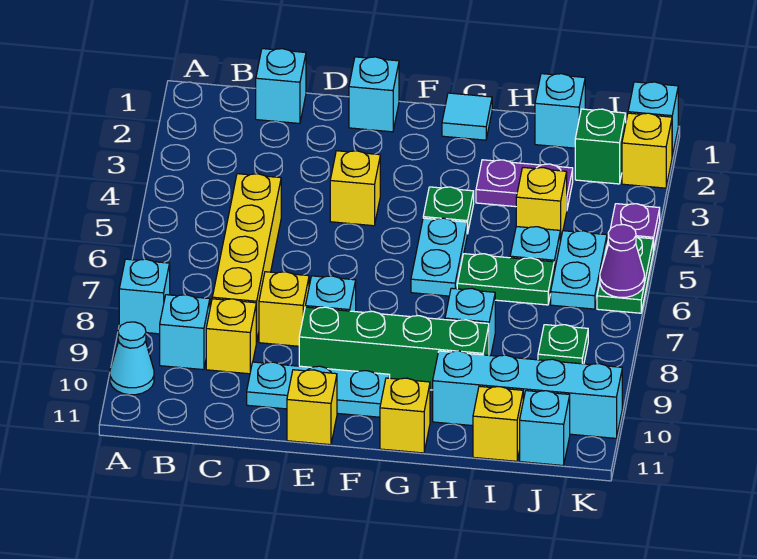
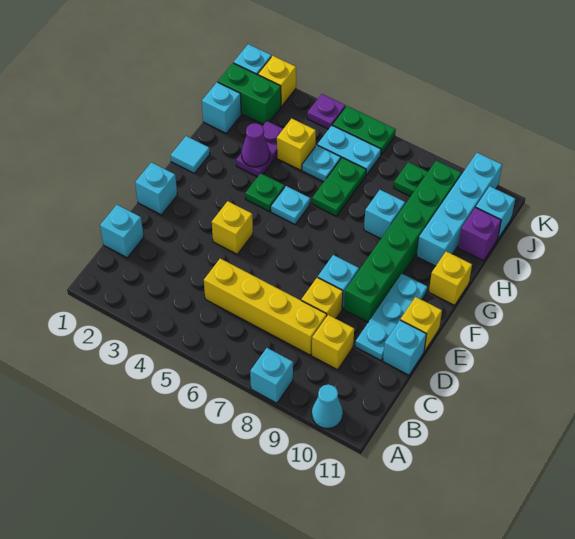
cyan 1x1 brick [160,295,210,370] -> cyan 1x1 brick moved to [383,320,426,375]
green 1x4 brick [299,307,489,390] -> green 1x6 brick [344,161,461,322]
cyan 1x2 plate [411,218,467,296] -> cyan 1x1 plate [271,186,310,224]
yellow 1x1 brick [473,386,523,461] -> purple 1x1 brick [458,207,501,261]
green 1x1 brick [575,109,626,184] -> green 1x2 brick [218,63,281,125]
purple 1x1 cone [600,225,644,297] -> purple 1x1 cone moved to [241,123,270,167]

